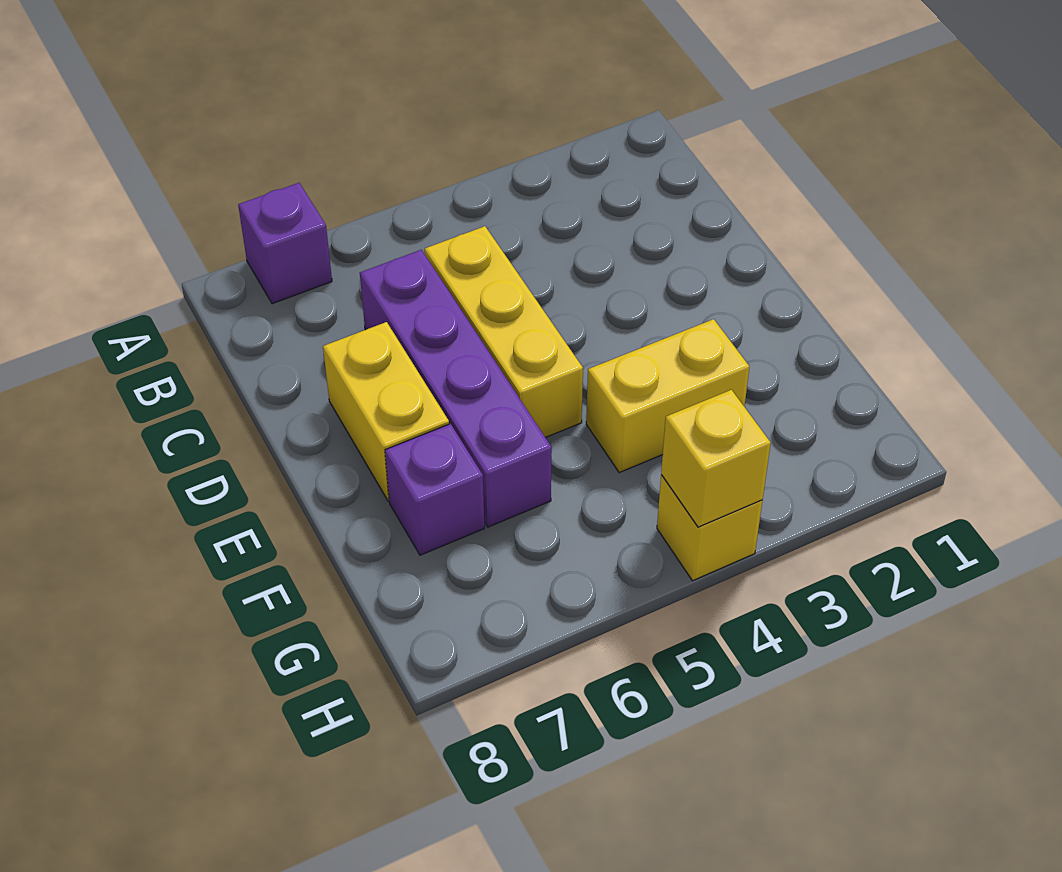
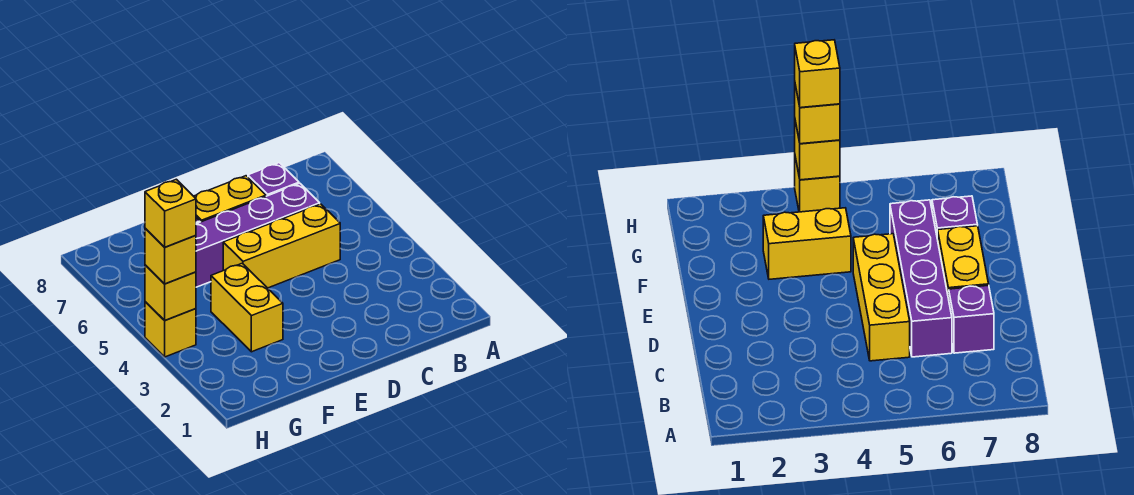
purple 1x1 brick [238,183,332,304] -> purple 1x1 brick moved to [248,163,299,196]
none -> yellow 1x1 brick [145,228,196,284]
none -> yellow 1x1 brick [145,179,196,247]

